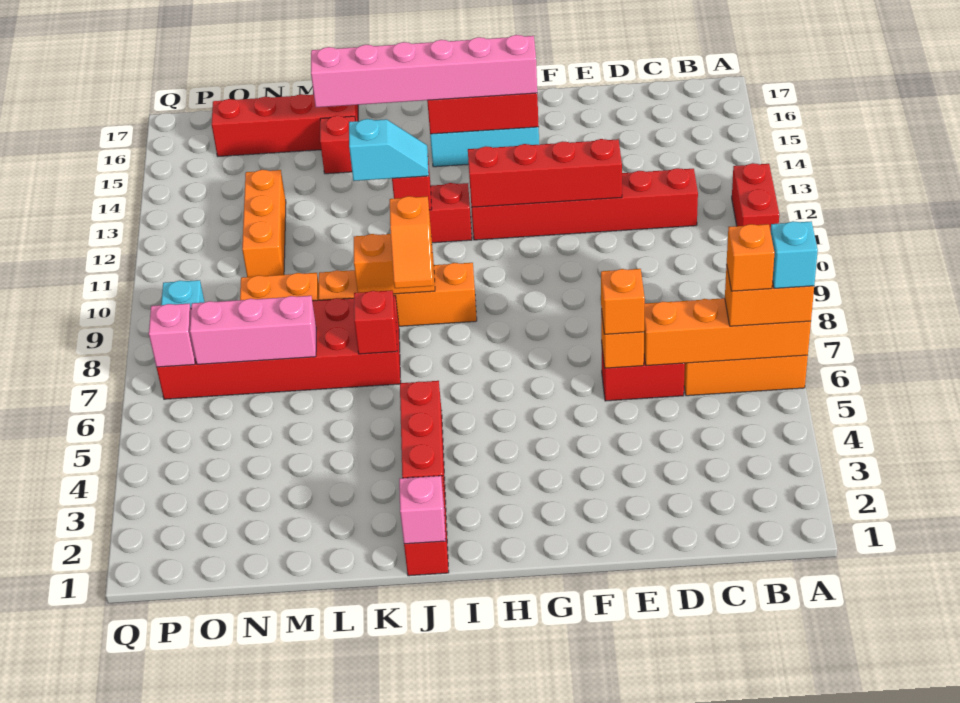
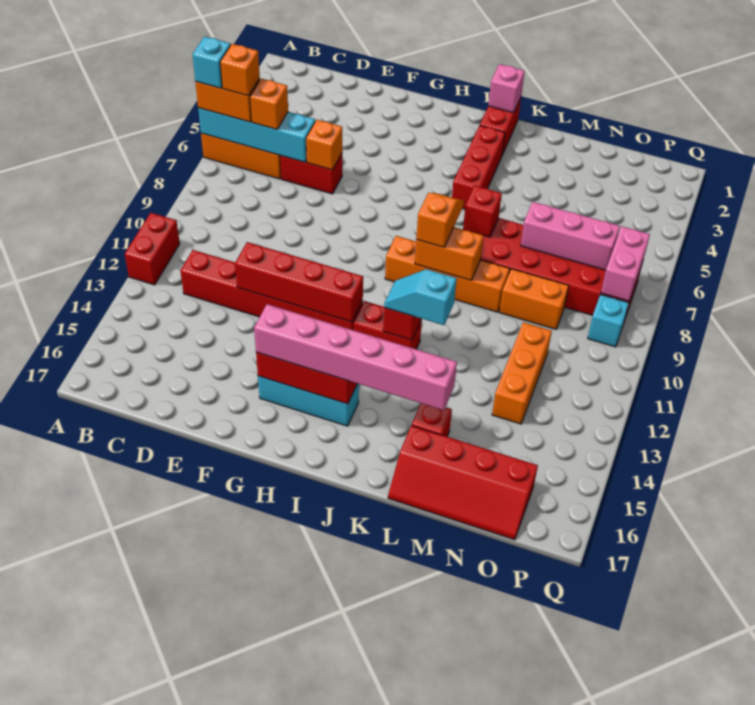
orange 1x4 brick [644,298,811,366] -> cyan 1x4 brick [198,108,315,162]
orange 1x1 brick [601,269,645,334] -> orange 1x1 brick moved to [250,79,288,130]
pink 1x1 brick [149,304,195,367] -> pink 1x2 brick [601,226,650,301]

